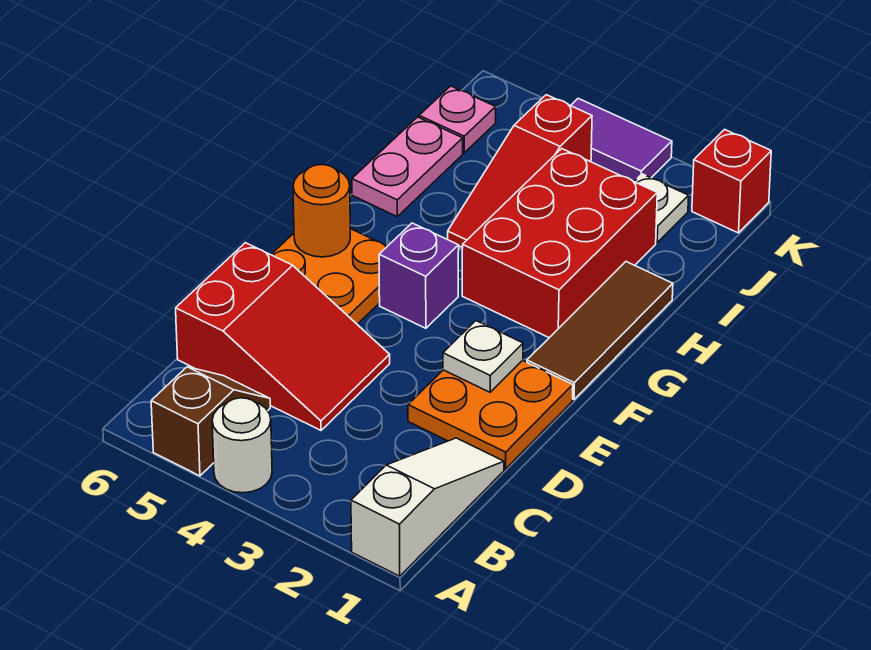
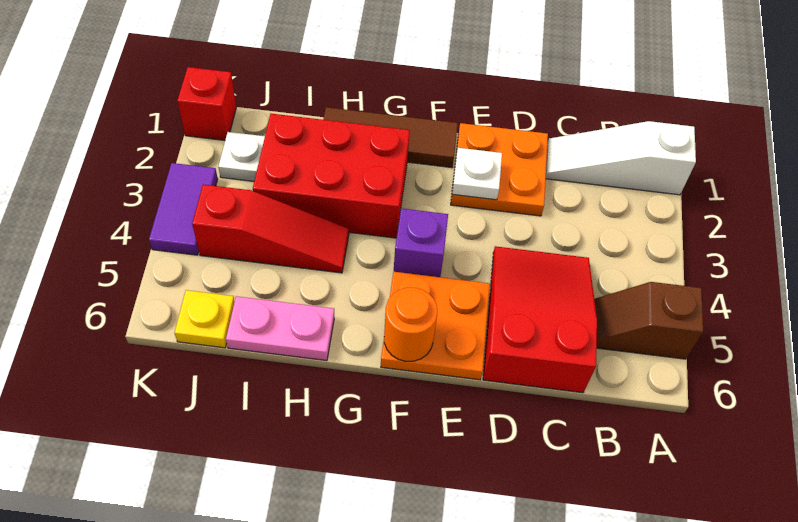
white 1x1 round brick [212,398,272,493] -> none
pink 1x1 plate [419,86,496,153] -> yellow 1x1 plate [175,290,235,348]

